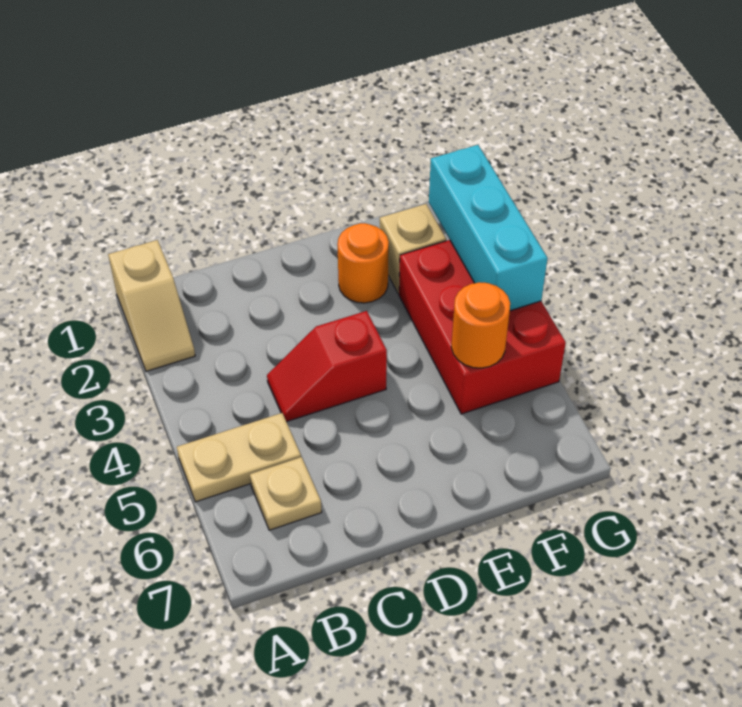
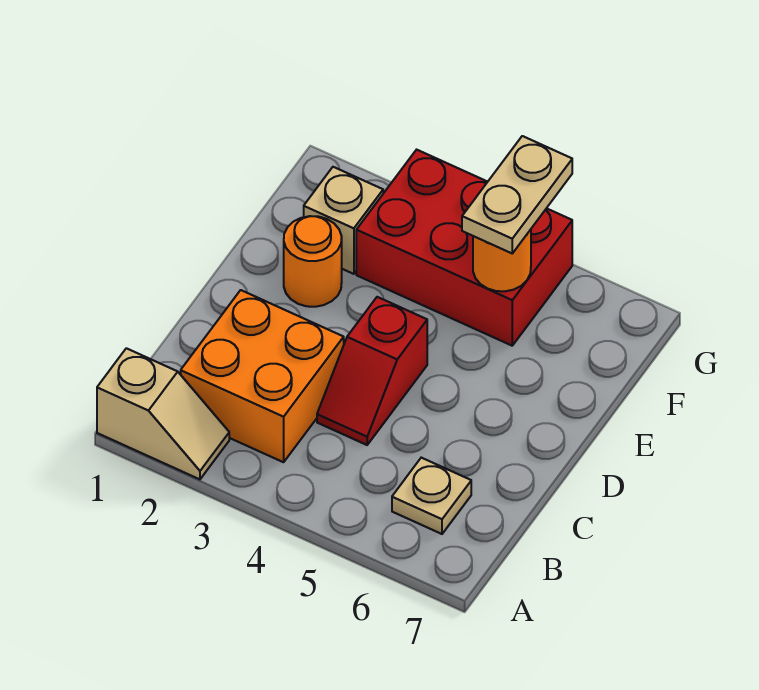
tan 1x2 plate [177,413,301,502] -> tan 1x2 plate moved to [462,136,572,253]
none -> orange 2x2 brick [181,290,344,462]
cyan 1x3 brick [429,145,548,311] -> none

